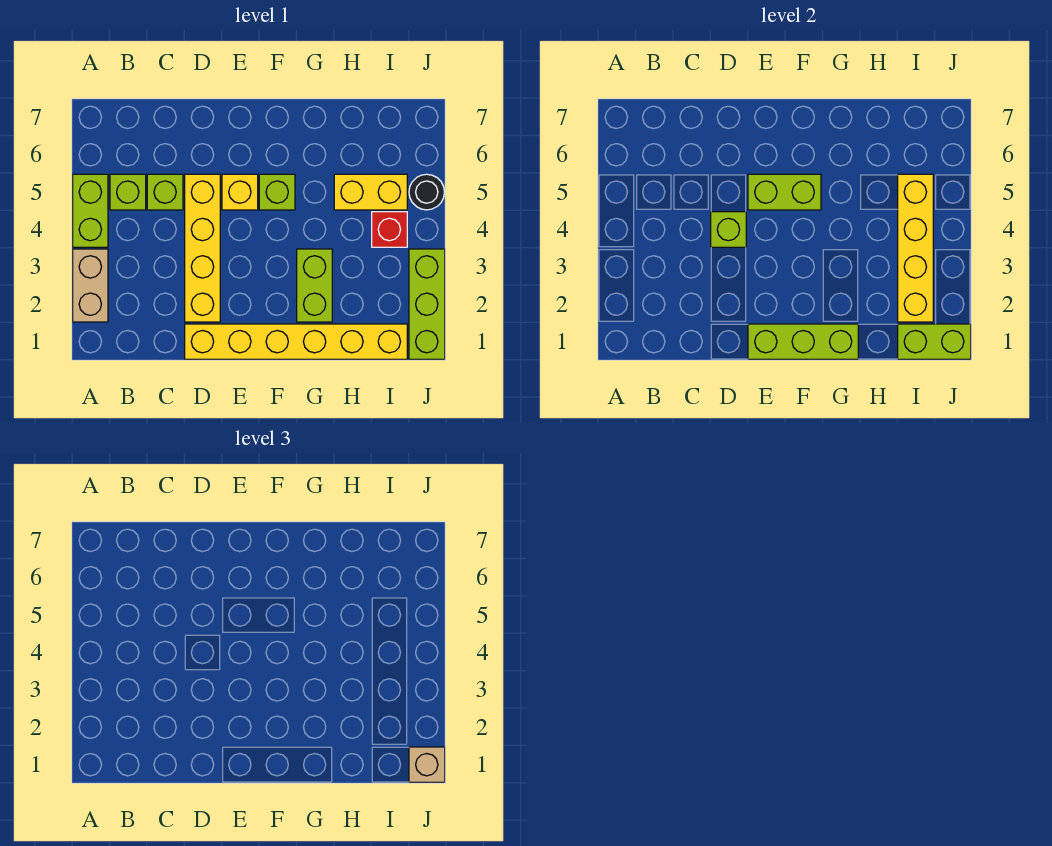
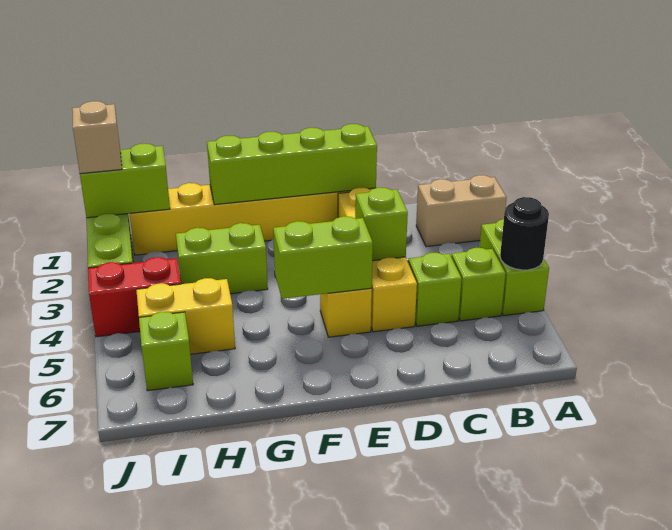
tan 1x2 brick [73,249,108,322] -> tan 1x2 brick turned to [416,175,507,247]
lime 1x3 brick [748,324,858,359] -> lime 1x4 brick [207,124,377,205]
lime 1x1 brick [259,174,295,210] -> lime 1x1 brick moved to [139,312,193,391]
lime 1x2 brick [297,249,332,322] -> lime 1x2 brick turned to [176,223,268,294]
yellow 1x4 brick [898,174,933,322] -> none
red 1x1 brick [372,212,407,247] -> red 1x2 brick [88,257,181,337]
black 1x1 round brick [409,174,444,210] -> black 1x1 round brick moved to [500,197,549,270]

